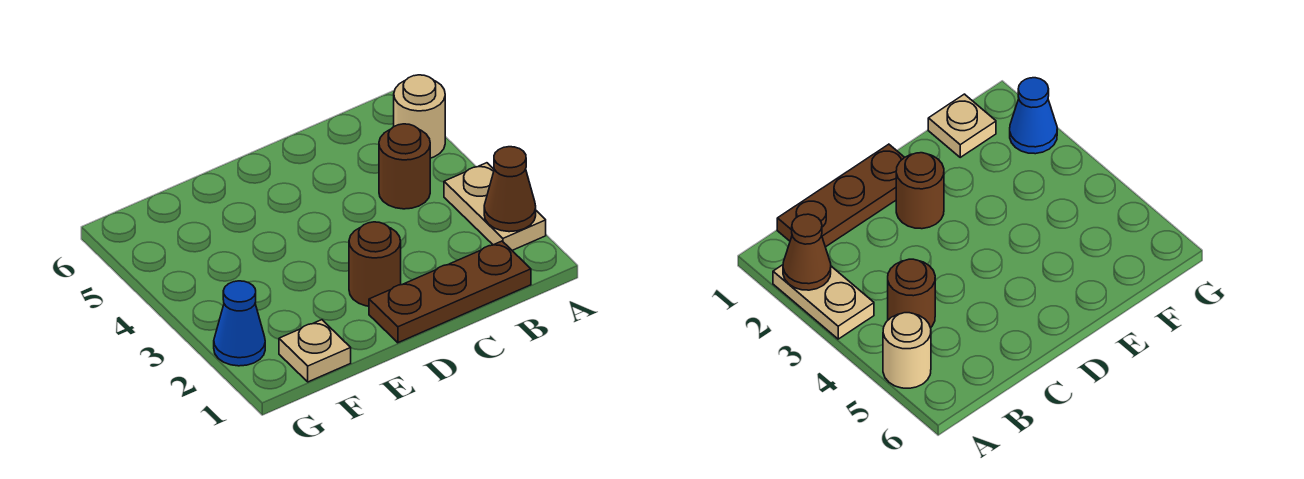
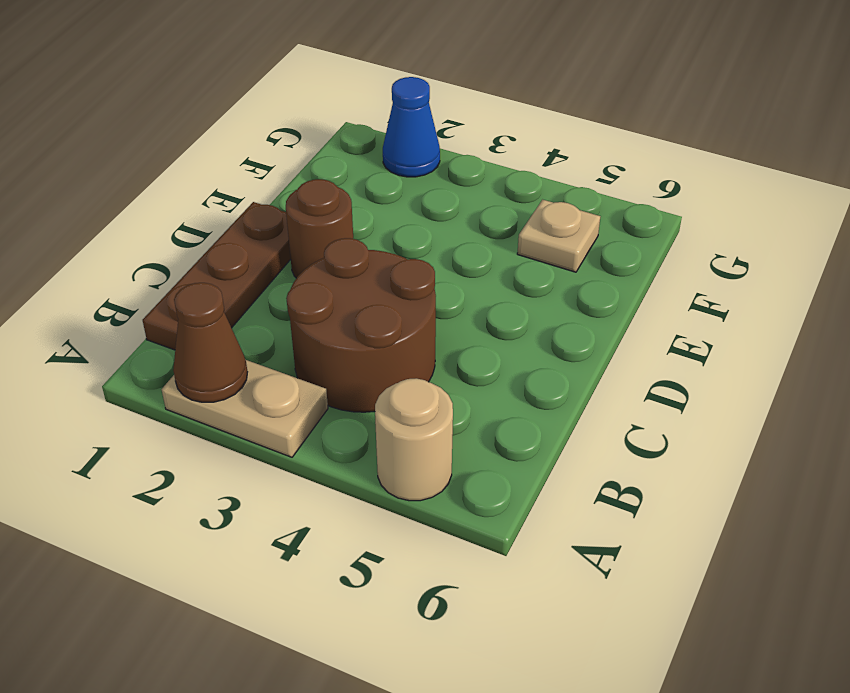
brown 1x1 round brick [379,124,430,209] -> brown 2x2 round brick [286,238,436,412]
tan 1x1 plate [279,320,351,382] -> tan 1x1 plate moved to [517,200,600,272]

